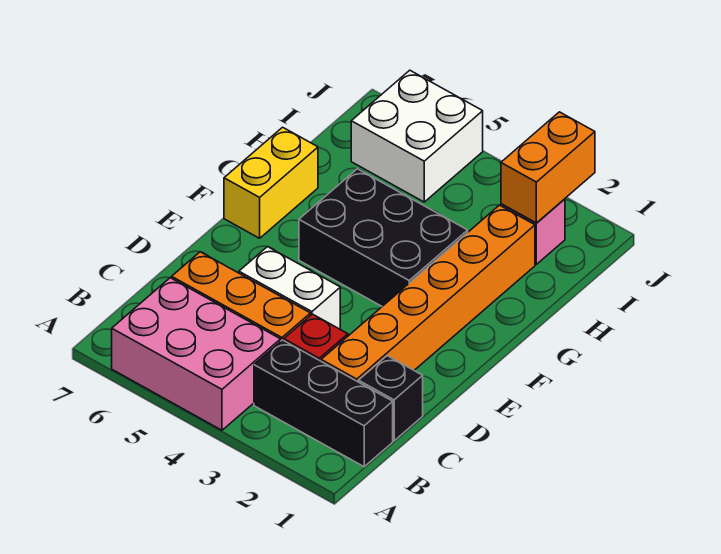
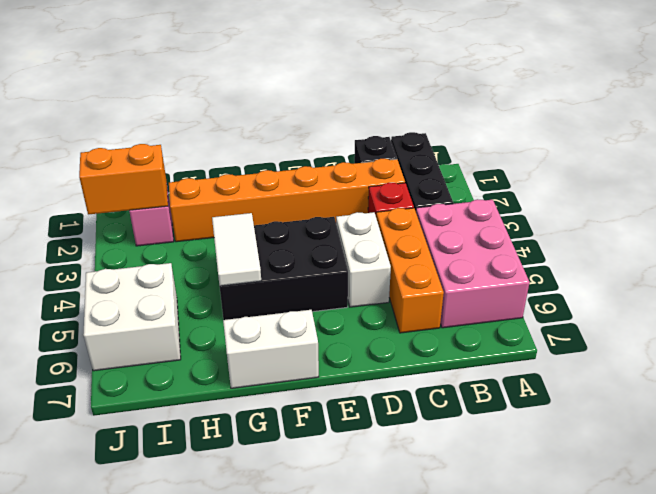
black 2x3 brick [299,169,468,306] -> black 2x3 brick turned to [220,217,348,320]
yellow 1x2 brick [224,127,318,238] -> white 1x2 brick [223,310,319,388]
none -> white 1x2 tile [212,213,261,286]

